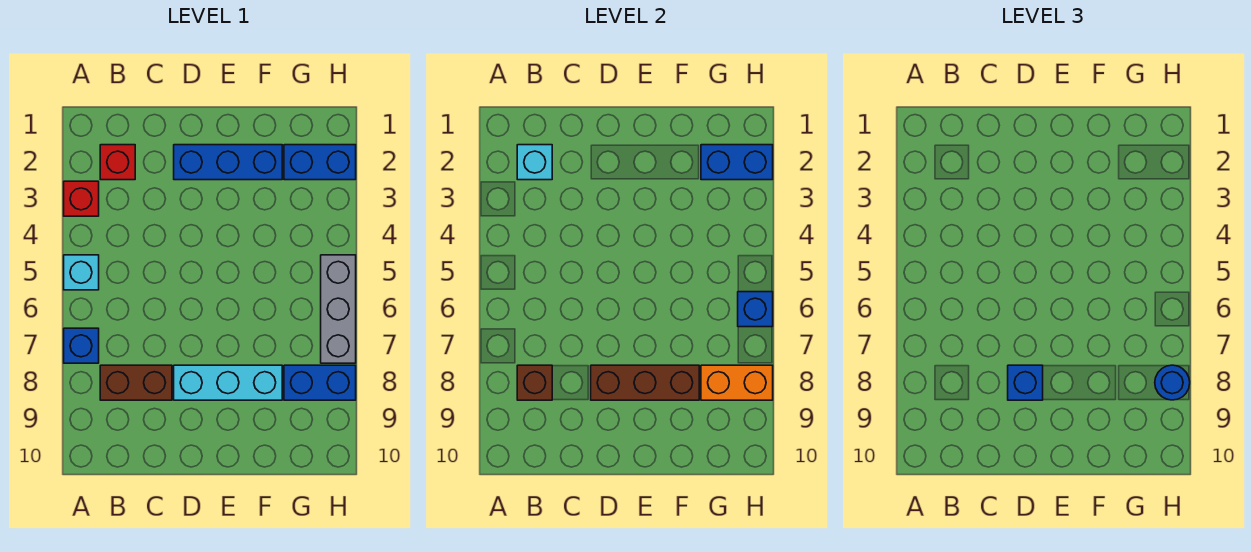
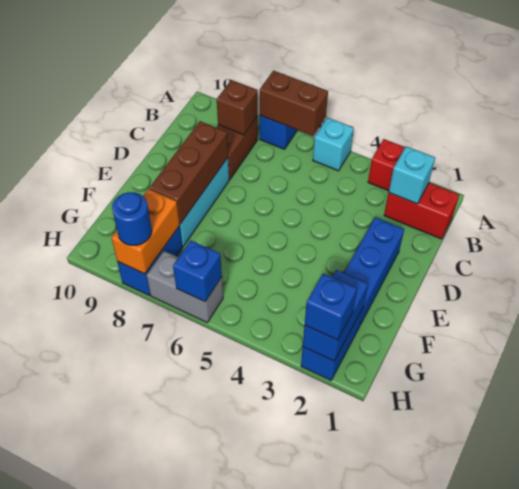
none -> brown 1x2 brick [260,71,328,136]
red 1x1 brick [100,145,135,180] -> red 1x2 brick [384,183,459,239]
blue 1x1 brick [1008,365,1043,400] -> blue 1x1 brick moved to [305,274,357,340]
grey 1x3 brick [321,255,356,363] -> grey 1x2 brick [147,251,223,322]

